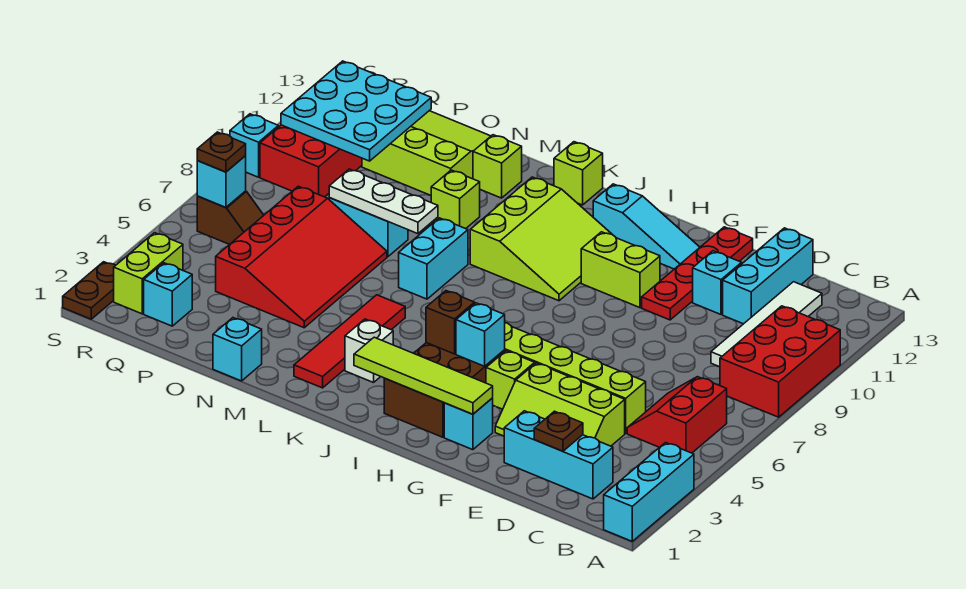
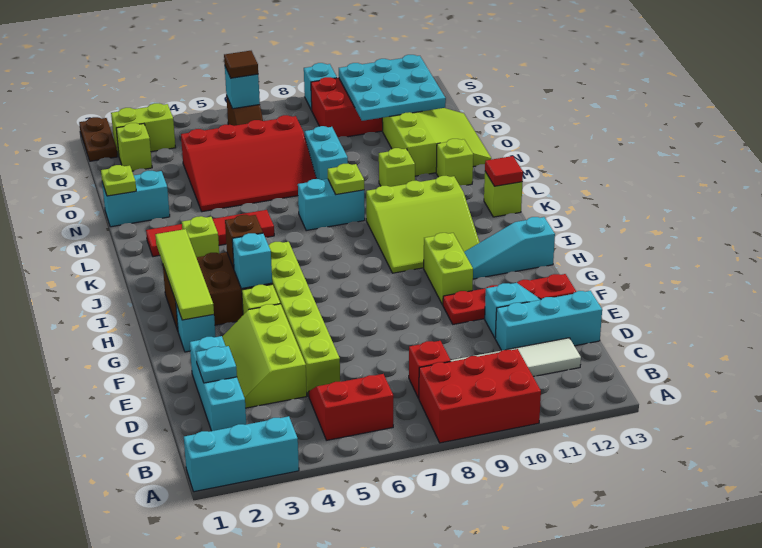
none -> red 1x1 brick [409,341,451,398]
brown 1x1 plate [534,411,583,451] -> cyan 1x1 plate [196,346,237,383]
cyan 1x3 slope [593,184,700,269] -> cyan 1x3 slope turned to [464,217,555,279]
white 1x1 brick [345,319,393,383] -> lime 1x1 brick [182,216,219,257]
none -> red 1x1 tile [485,156,523,186]
none -> lime 1x1 plate [328,164,364,195]
white 1x3 plate [329,169,438,234] -> none
cyan 1x1 brick [213,318,262,381] -> cyan 1x2 brick [102,171,170,227]
none -> lime 1x1 plate [101,165,136,196]
cyan 1x1 brick [144,263,192,326] -> lime 1x1 brick [116,123,152,171]
brown 1x1 plate [197,132,246,172] -> brown 1x1 tile [224,51,258,78]
brown 1x2 plate [63,262,116,319] -> brown 1x2 plate turned to [79,117,117,161]

